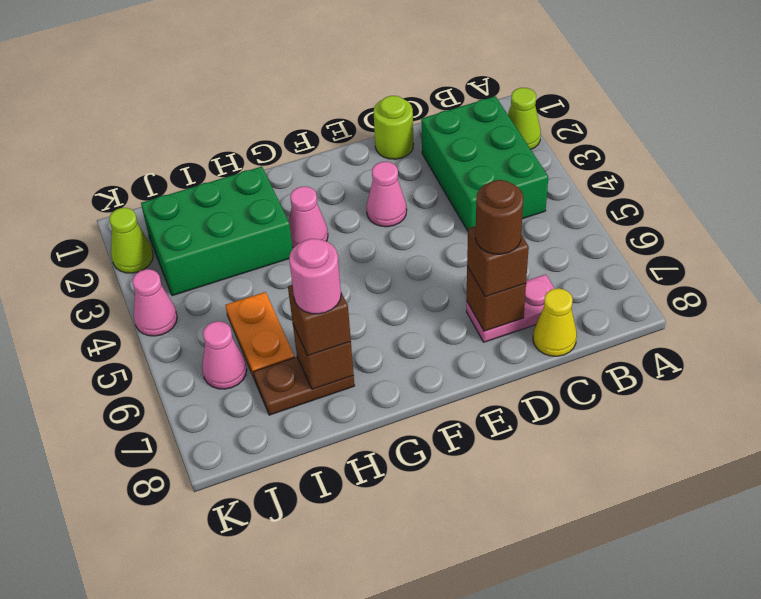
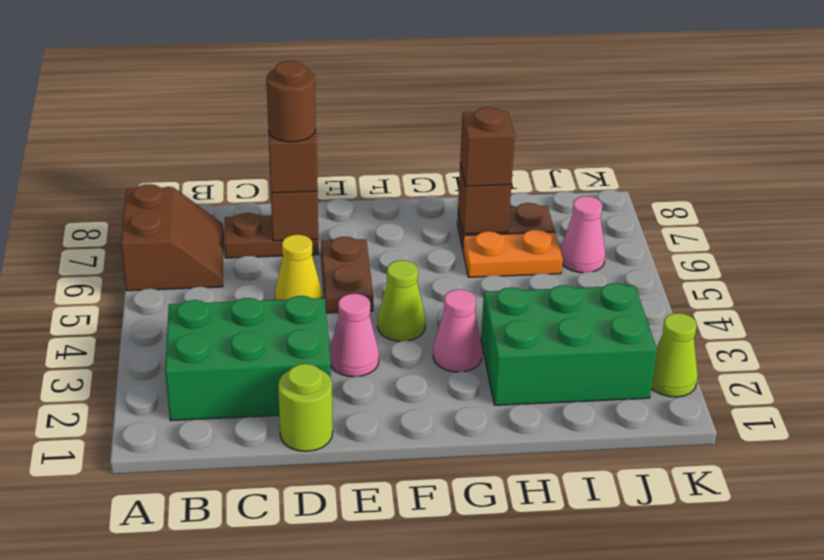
lime 1x1 cone [508,88,541,149] -> lime 1x1 cone moved to [378,260,426,341]
none -> brown 2x2 slope [121,184,223,291]
green 2x3 brick [421,96,548,231] -> green 2x3 brick turned to [165,296,331,421]
pink 1x2 plate [466,274,555,342] -> brown 1x2 plate [225,213,319,258]
yellow 1x1 cone [533,288,577,356] -> yellow 1x1 cone moved to [275,235,322,300]
none -> brown 1x2 plate [321,237,373,313]
pink 1x1 round brick [289,239,341,314] -> none
orange 1x2 plate [226,292,295,380] -> orange 1x2 plate turned to [463,230,563,277]
pink 1x1 cone [132,269,177,336] -> none

